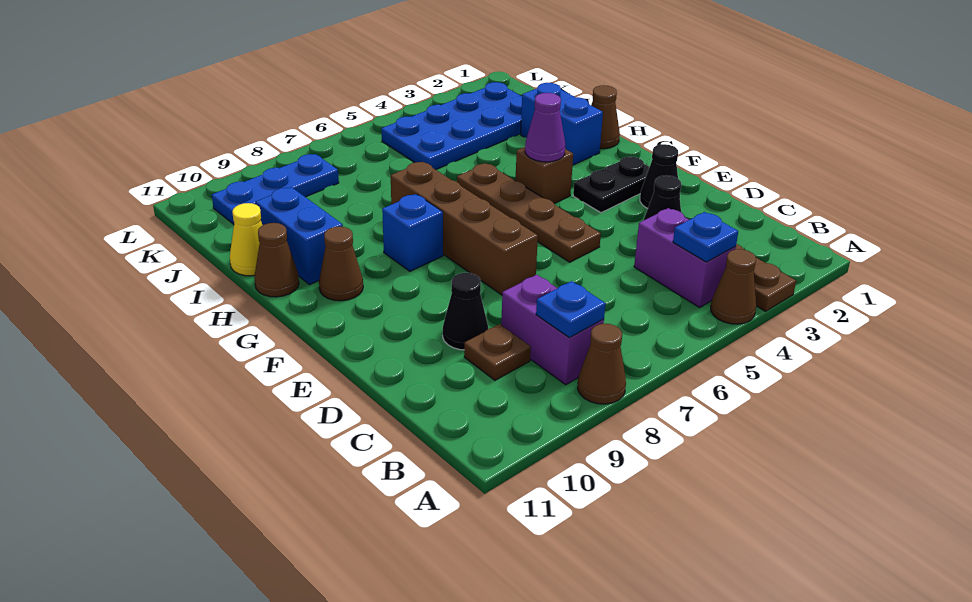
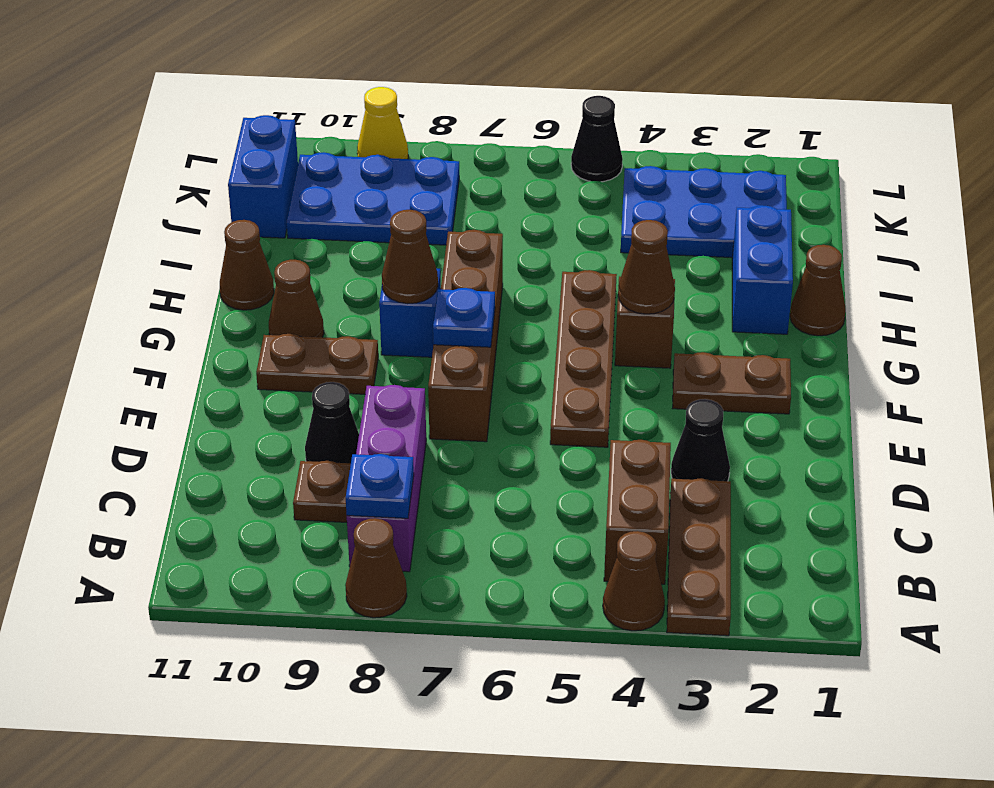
purple 1x2 brick [634,208,736,307] -> brown 1x2 brick [604,440,671,584]
blue 1x1 plate [673,212,738,262] -> blue 1x1 plate moved to [433,288,495,347]
purple 1x2 brick [501,275,604,385] -> purple 1x3 brick [347,385,426,572]
black 1x1 cone [640,144,680,208] -> black 1x1 cone moved to [571,96,623,182]
black 1x2 plate [573,157,649,213] -> brown 1x2 plate [673,352,791,414]
none -> brown 1x2 plate [256,334,378,394]
purple 1x1 cone [525,93,565,162] -> brown 1x1 cone [618,220,675,314]
none -> brown 1x1 cone [382,210,438,304]
blue 1x2 brick [256,187,343,285] -> blue 1x2 brick moved to [228,115,298,238]
yellow 1x1 cone [230,203,263,276] -> yellow 1x1 cone moved to [357,87,408,159]
blue 2x4 plate [382,82,522,170] -> blue 2x3 plate [621,166,787,258]
blue 1x3 plate [212,154,339,224] -> blue 2x3 plate [287,152,459,245]

